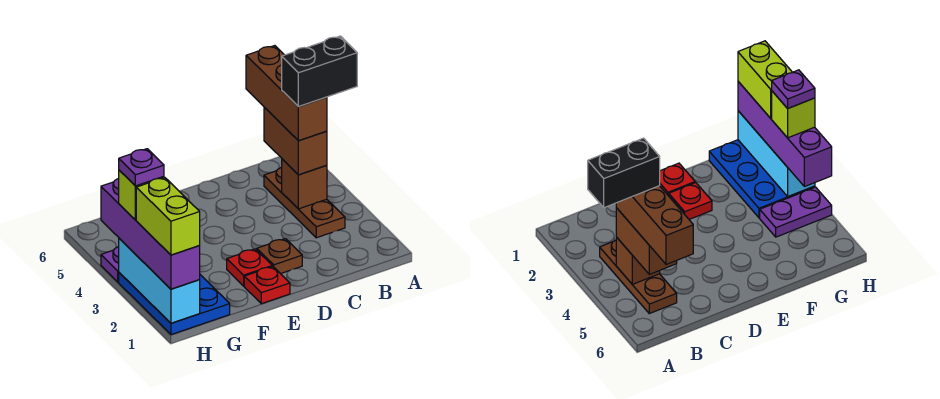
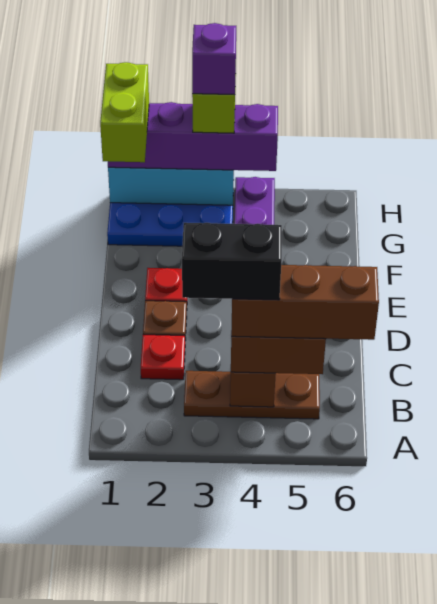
black 1x2 brick [282,36,357,106] -> black 1x2 brick turned to [182,223,282,300]
red 1x1 plate [244,266,290,304] -> red 1x1 plate moved to [141,335,185,380]
lime 1x2 brick [136,178,200,255] -> lime 1x2 brick turned to [100,62,149,162]
purple 1x1 plate [119,149,164,186] -> purple 1x1 brick [192,23,236,95]

